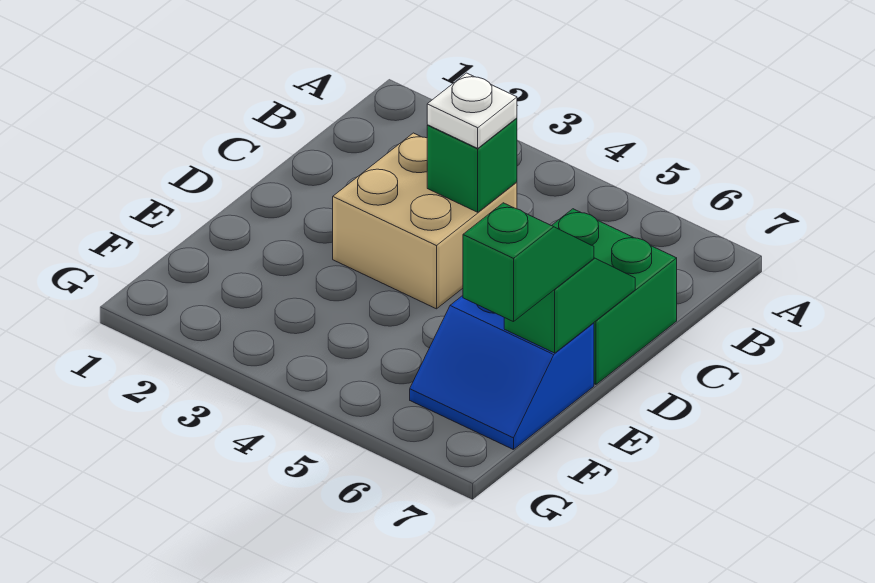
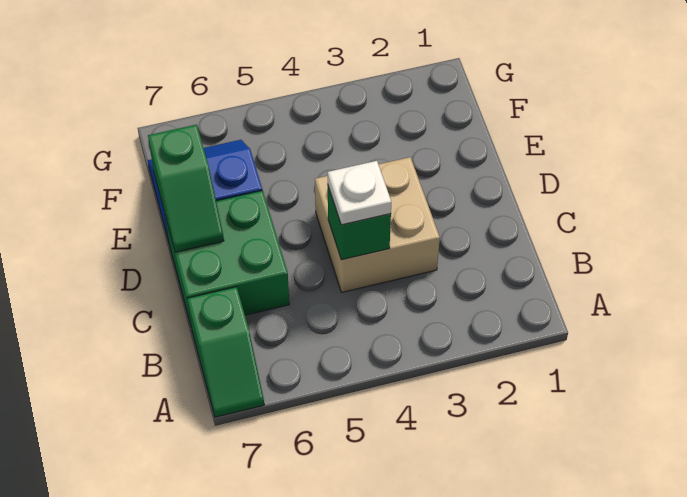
green 1x2 slope [463,203,594,322] -> green 1x2 slope moved to [187,287,264,417]

